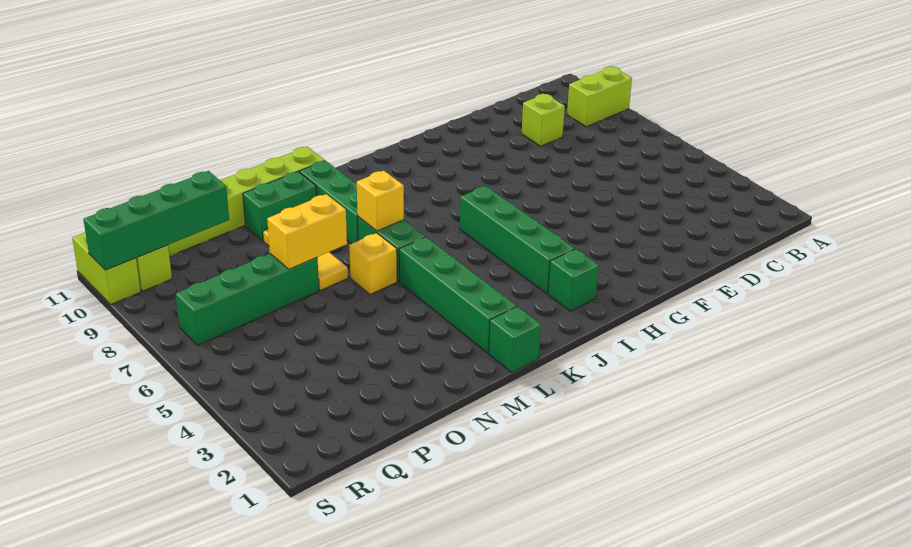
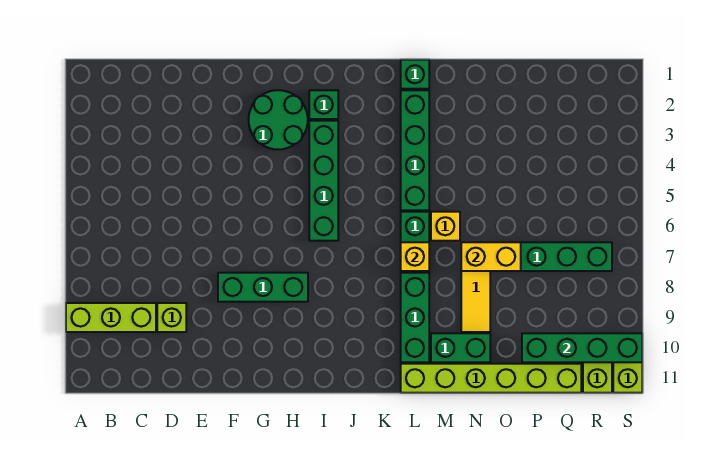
lime 1x2 brick [567,66,632,127] -> lime 1x3 brick [66,303,156,332]
none -> green 1x3 brick [218,273,308,302]
none -> green 2x2 round brick [249,90,308,150]

